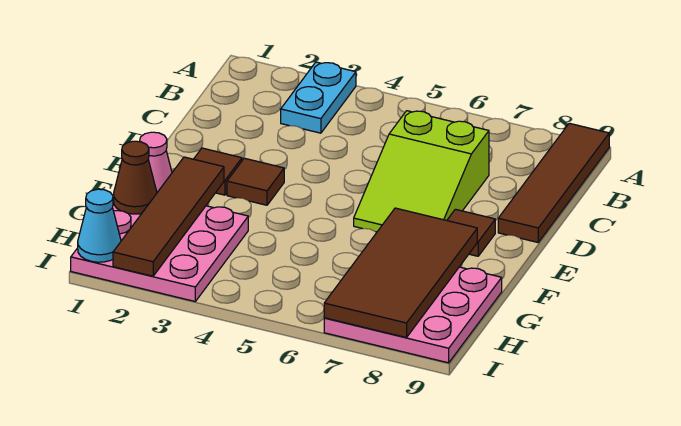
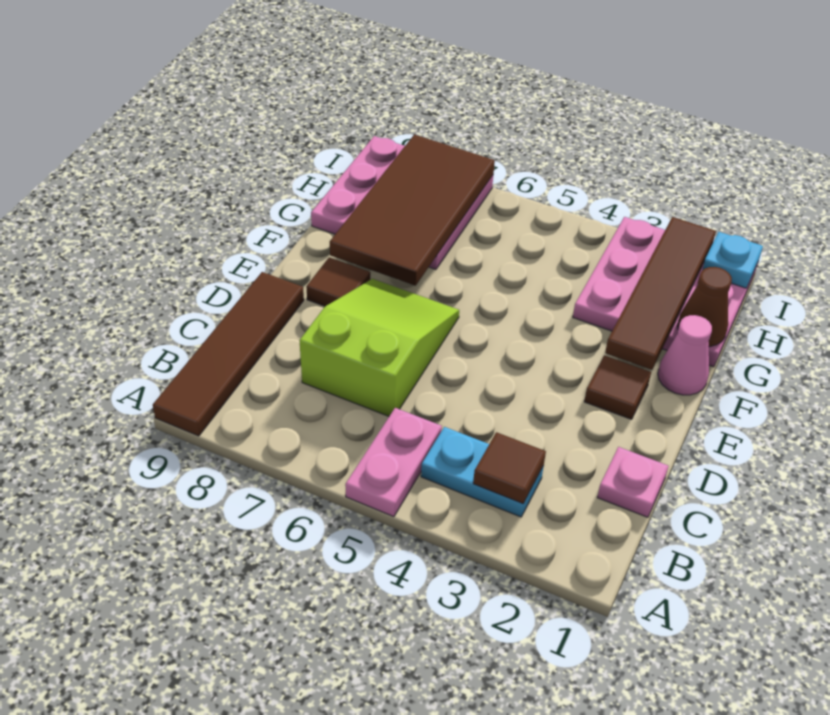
cyan 1x2 plate [281,62,356,133] -> cyan 1x2 plate turned to [421,427,544,517]
none -> pink 1x2 plate [345,408,442,517]
none -> pink 1x1 plate [597,447,668,517]
brown 1x1 tile [227,158,284,205] -> brown 1x1 tile moved to [473,432,546,503]
cyan 1x1 cone [78,189,121,262] -> cyan 1x1 plate [702,232,763,288]

